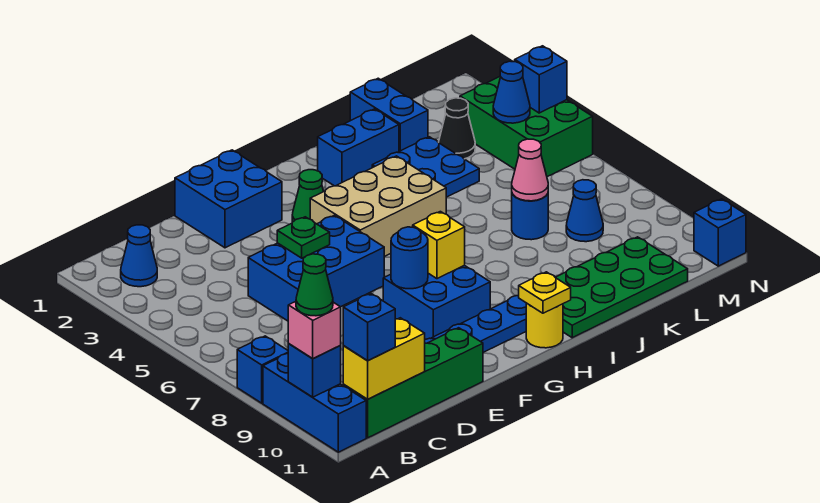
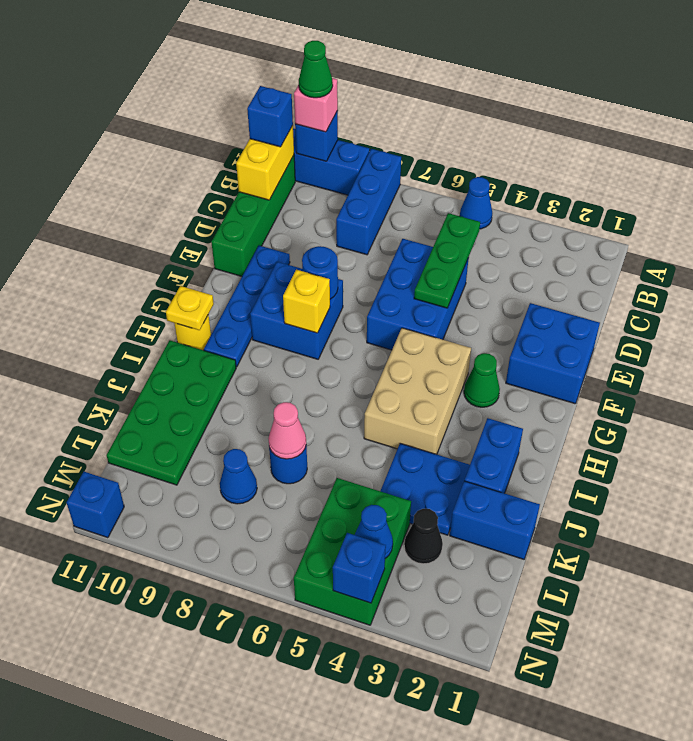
blue 1x1 brick [237,336,288,403] -> blue 1x3 brick [336,149,401,255]
blue 1x1 cone [121,225,157,287] -> blue 1x1 cone moved to [460,177,492,229]
green 1x1 plate [277,217,330,258] -> green 1x3 plate [414,213,480,308]
green 2x3 brick [460,76,593,177] -> green 2x3 brick turned to [294,478,411,625]

